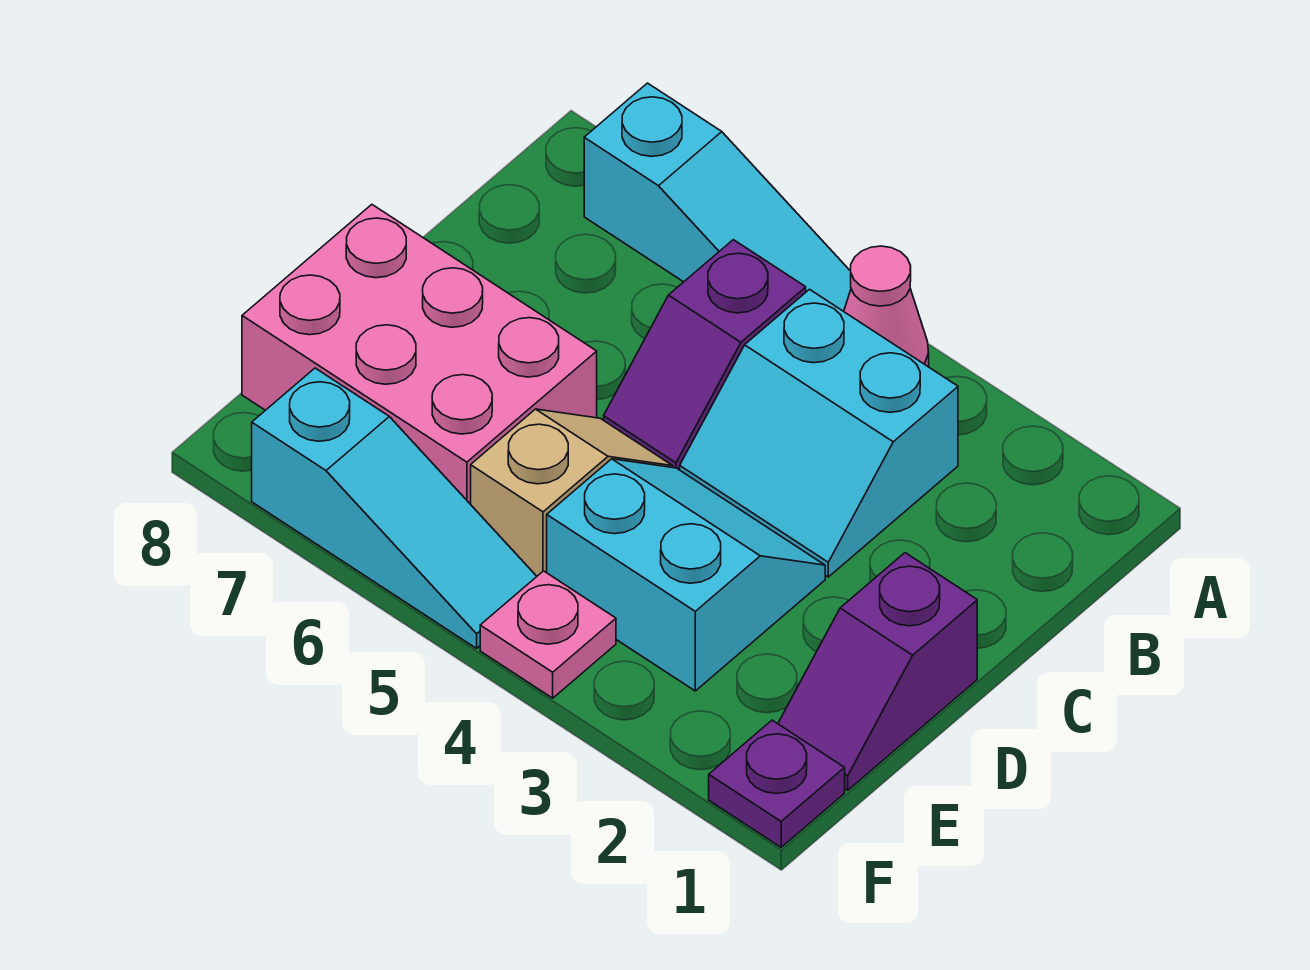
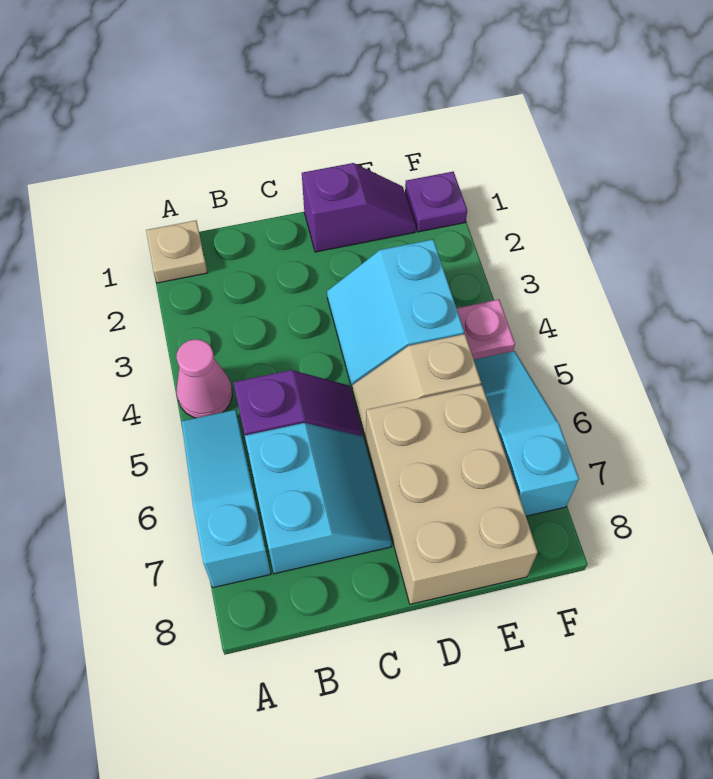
none -> tan 1x1 plate [146,221,208,283]
cyan 2x2 slope [680,289,958,577] -> cyan 2x2 slope moved to [245,423,392,574]
pink 2x3 brick [242,205,597,504] -> tan 2x3 brick [366,385,538,604]

